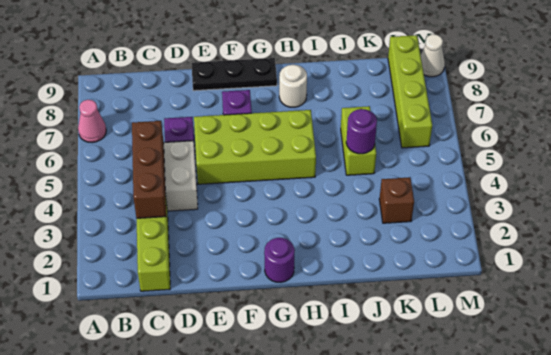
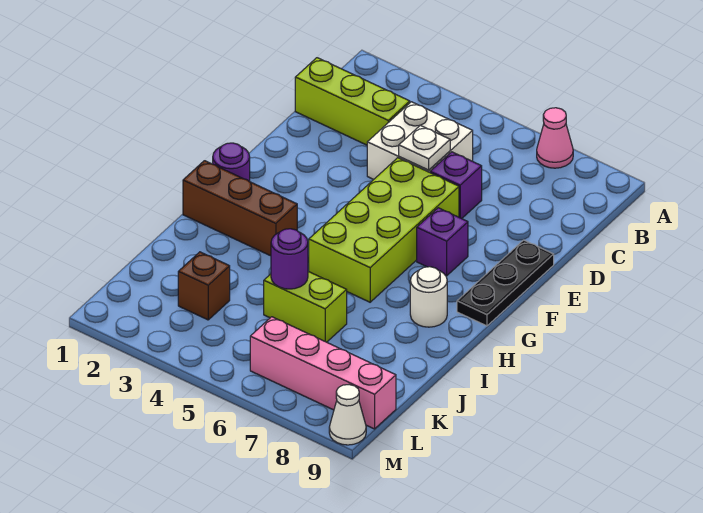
brown 1x3 brick [132,121,166,218] -> brown 1x3 brick moved to [183,161,297,256]
none -> white 1x1 plate [399,125,450,170]
lime 1x4 brick [388,35,432,148] -> pink 1x4 brick [250,317,396,429]

